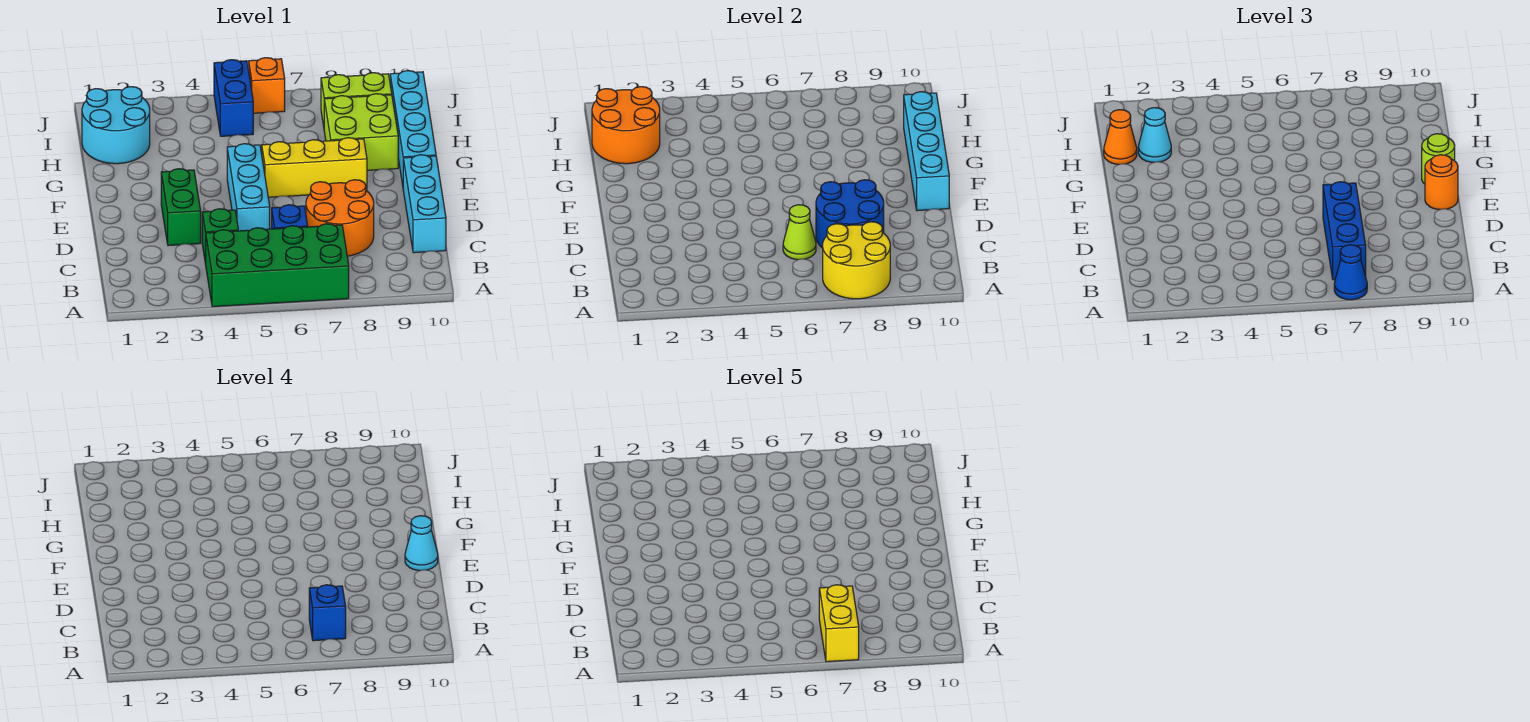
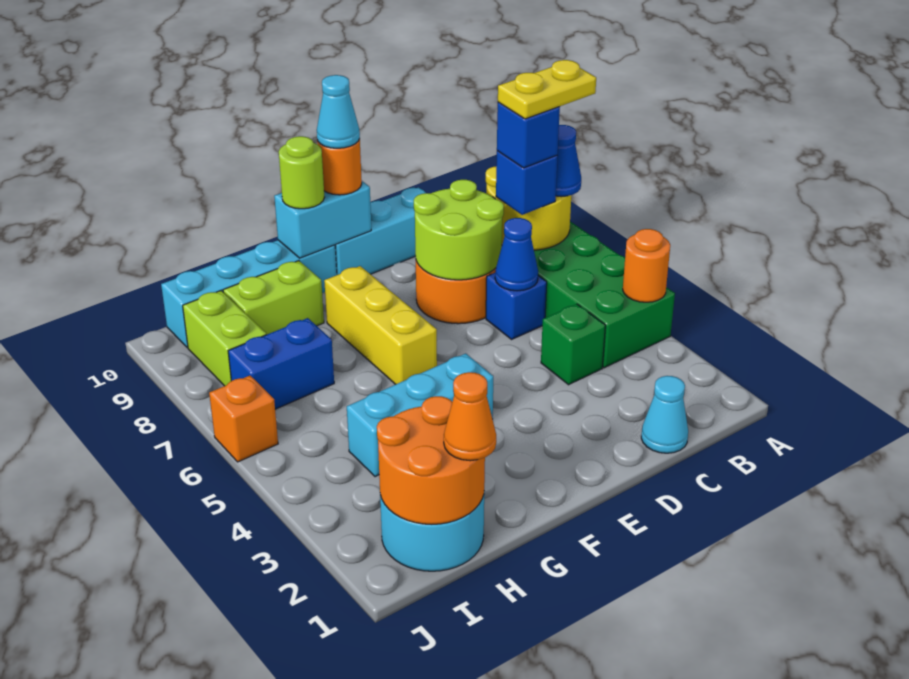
none -> orange 1x1 round brick [623,229,670,302]
yellow 1x2 brick [819,585,859,662] -> yellow 1x2 plate [498,60,596,119]
blue 1x3 brick [1323,182,1366,280] -> blue 1x1 brick [496,151,558,215]
lime 1x1 cone [783,205,816,260] -> blue 1x1 cone [495,218,538,291]
blue 2x2 round brick [816,180,884,248] -> lime 2x2 round brick [414,180,504,280]
green 1x2 brick [161,169,201,246] -> none
cyan 1x3 brick [227,144,270,231] -> cyan 1x3 brick moved to [347,353,493,477]
cyan 1x4 brick [904,92,949,211] -> cyan 1x2 brick [274,181,371,258]
lime 2x2 brick [324,94,398,170] -> lime 1x2 brick [223,261,324,334]
cyan 1x1 cone [1138,108,1171,162] -> cyan 1x1 cone moved to [641,376,688,453]
blue 1x2 brick [214,60,253,136] -> blue 1x2 brick moved to [228,318,334,409]

